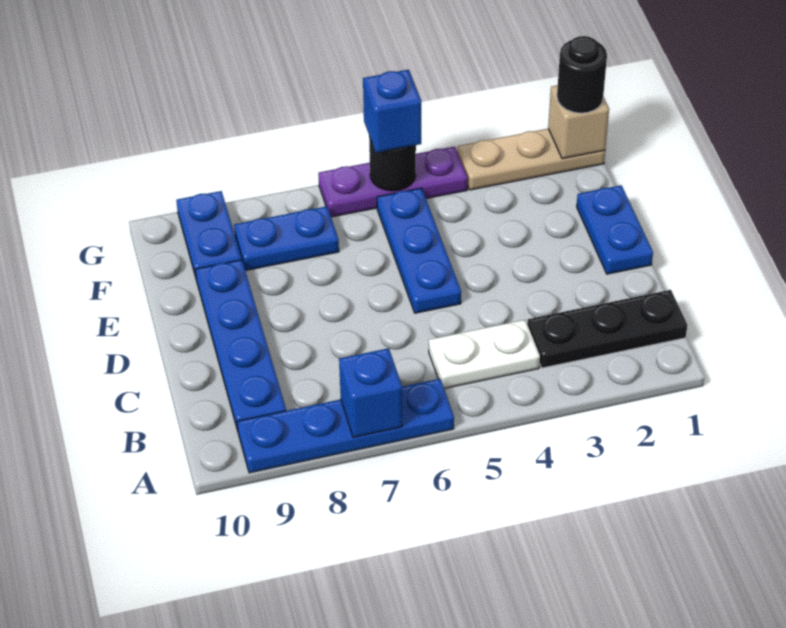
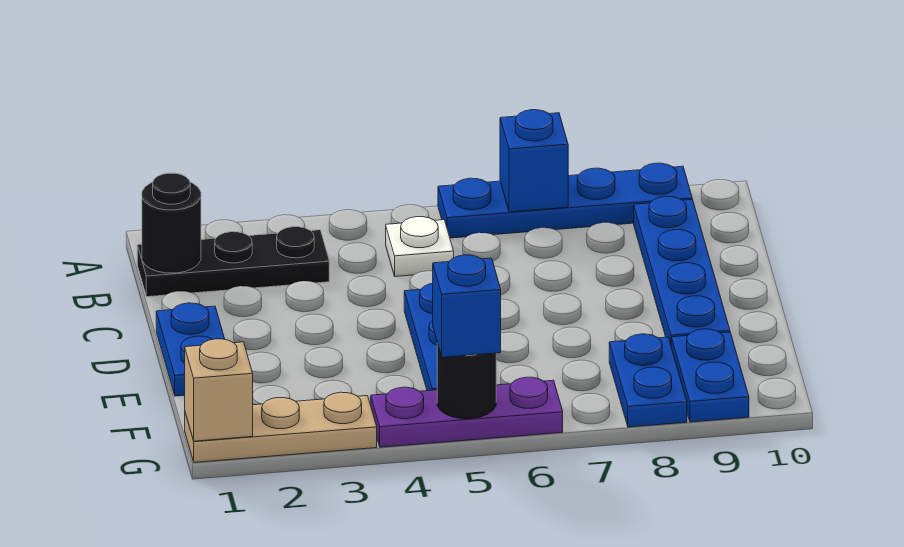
white 1x2 plate [429,320,540,389] -> white 1x1 plate [386,217,454,277]
blue 1x2 plate [234,206,339,271] -> blue 1x2 plate turned to [609,334,687,427]
black 1x1 round brick [557,36,607,113] -> black 1x1 round brick moved to [142,173,201,273]

